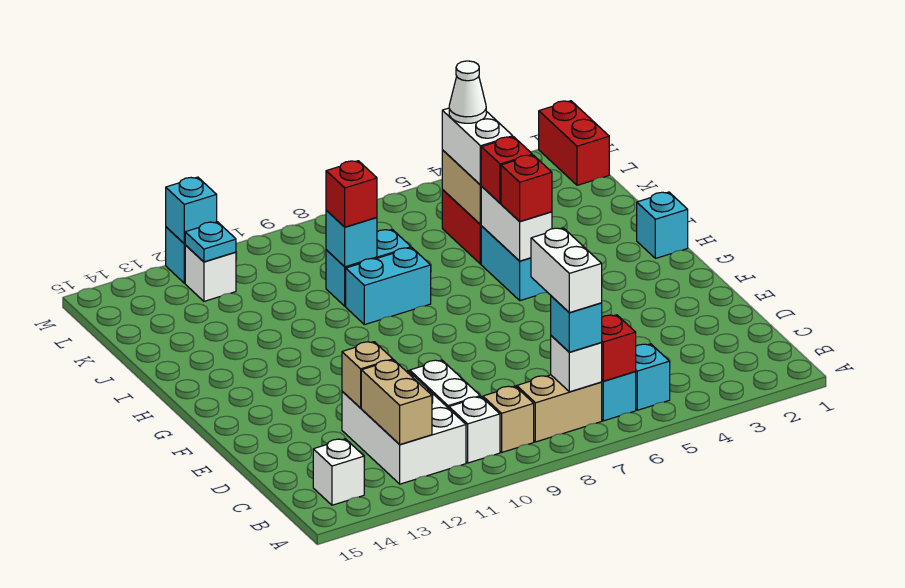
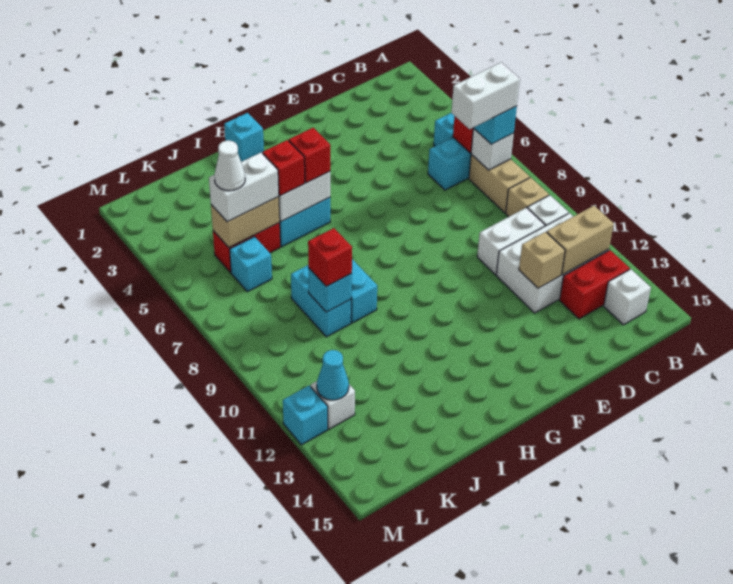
red 1x2 brick [539,101,609,185] -> red 1x2 brick moved to [560,250,630,319]
cyan 1x1 plate [185,222,236,262] -> cyan 1x1 cone [317,350,349,400]
cyan 1x1 brick [166,177,217,244] -> cyan 1x1 brick moved to [230,237,272,292]

